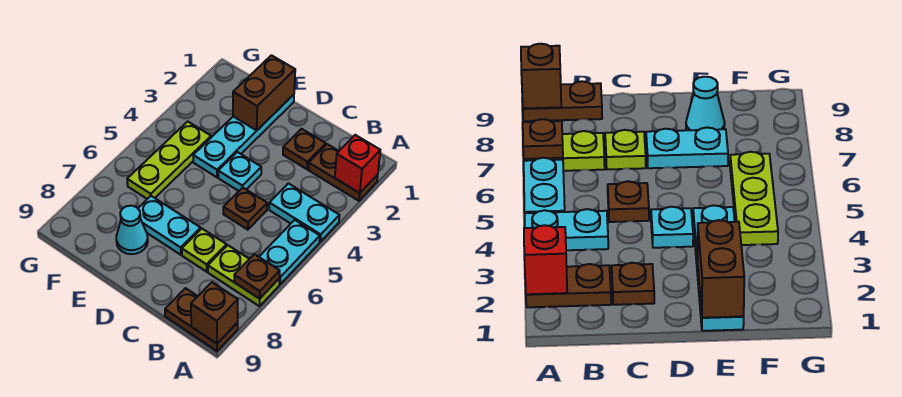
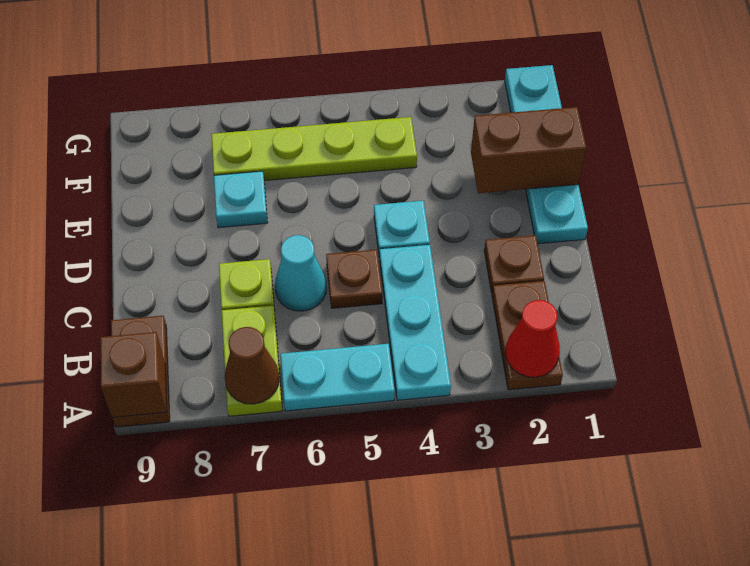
red 1x1 brick [335,135,380,193] -> red 1x1 cone [506,300,560,377]
cyan 1x2 plate [269,183,339,242] -> cyan 1x3 plate [380,245,451,400]
brown 1x1 plate [234,254,280,299] -> brown 1x1 cone [225,327,279,404]
cyan 1x2 plate [138,196,201,255] -> cyan 1x1 plate [214,171,268,228]
cyan 1x4 plate [193,95,294,177] -> cyan 1x4 plate turned to [505,65,588,244]
cyan 1x1 cone [116,206,148,254] -> cyan 1x1 cone moved to [275,235,326,311]
lime 1x3 plate [127,121,211,199] -> lime 1x4 plate [211,117,417,181]

